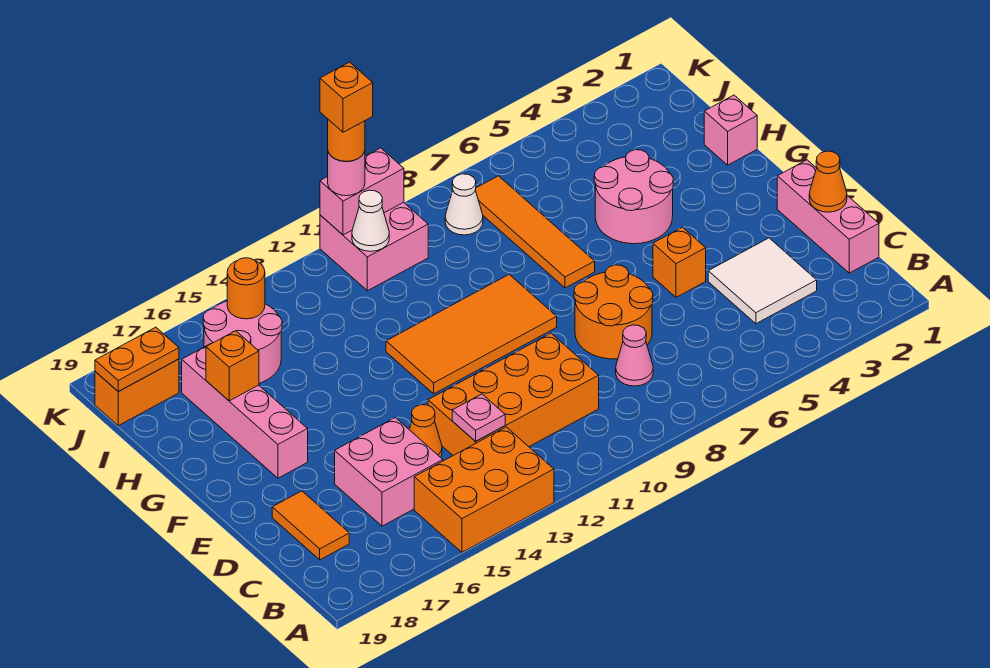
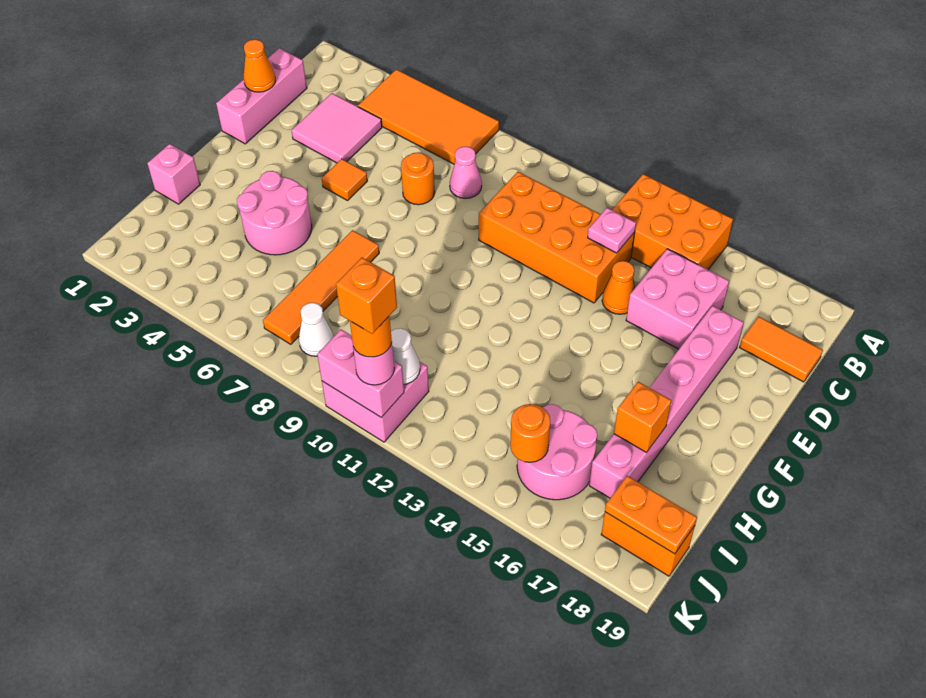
white 2x2 tile [708,238,817,324] -> pink 2x2 tile [291,93,382,163]
orange 1x2 tile [272,491,349,560] -> orange 1x2 tile turned to [740,317,823,382]
orange 2x2 round brick [574,265,653,359] -> orange 1x1 round brick [401,152,435,205]
orange 1x1 brick [653,227,706,297] -> orange 1x1 tile [322,159,367,201]
orange 2x4 tile [386,274,557,394] -> orange 2x4 tile moved to [358,69,499,164]
pink 1x4 brick [182,344,308,478] -> pink 1x6 brick [589,306,744,498]

